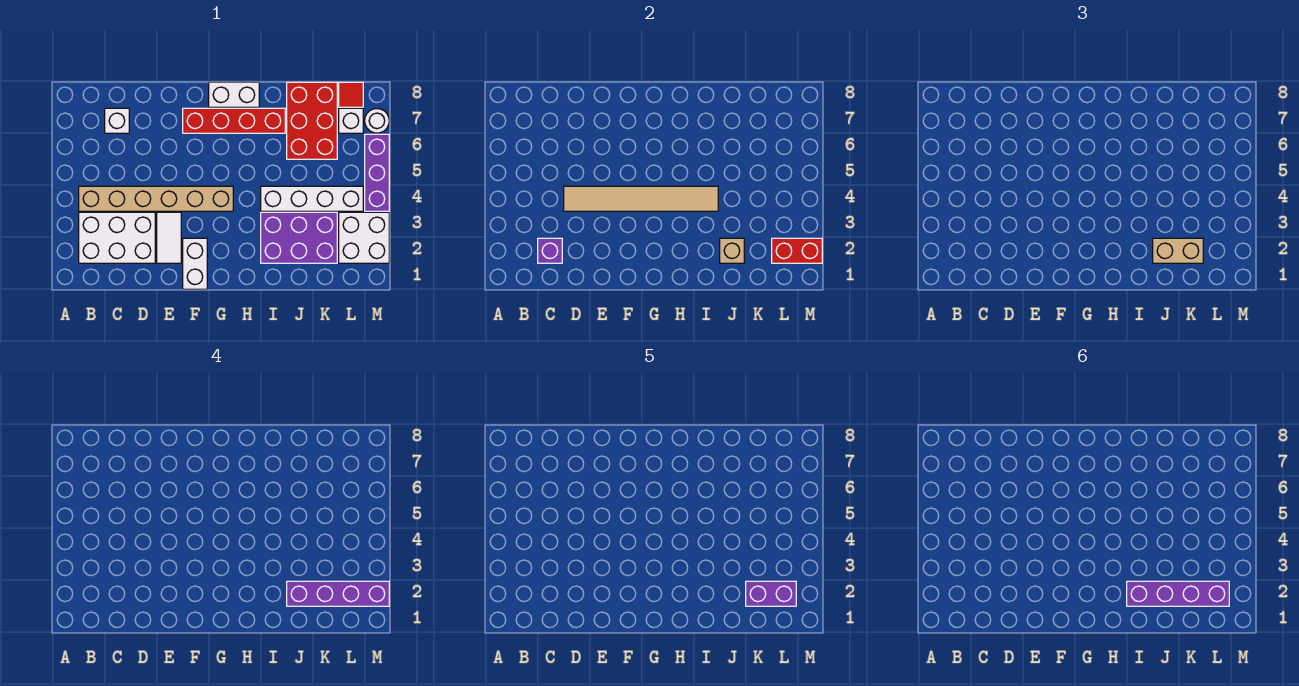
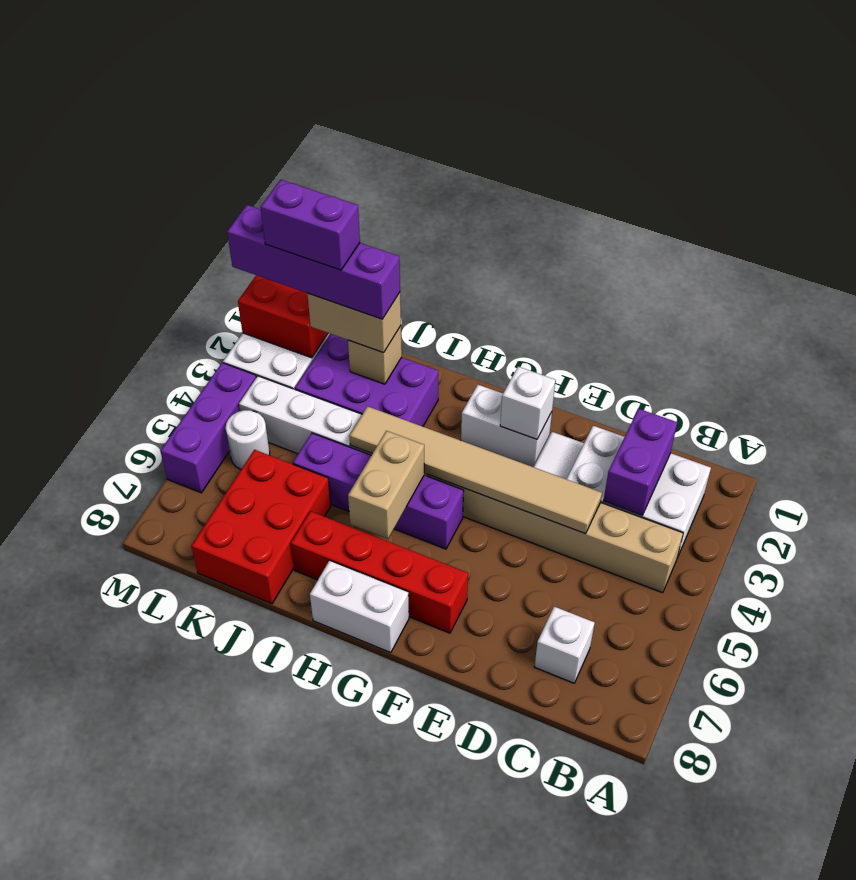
purple 1x1 brick [538,238,562,263] -> purple 1x2 brick [603,409,677,515]
white 1x2 brick [183,238,207,289] -> white 1x2 brick turned to [461,385,552,467]
none -> tan 1x2 brick [348,431,424,539]
purple 1x4 brick [1127,581,1229,606] -> purple 1x4 brick moved to [293,433,464,549]
white 1x1 brick [339,108,363,133] -> white 1x1 brick moved to [500,367,555,439]
red 1x1 tile [339,82,363,107] -> none
white 1x1 round brick [365,109,389,133] -> white 1x1 round brick moved to [226,410,270,469]

